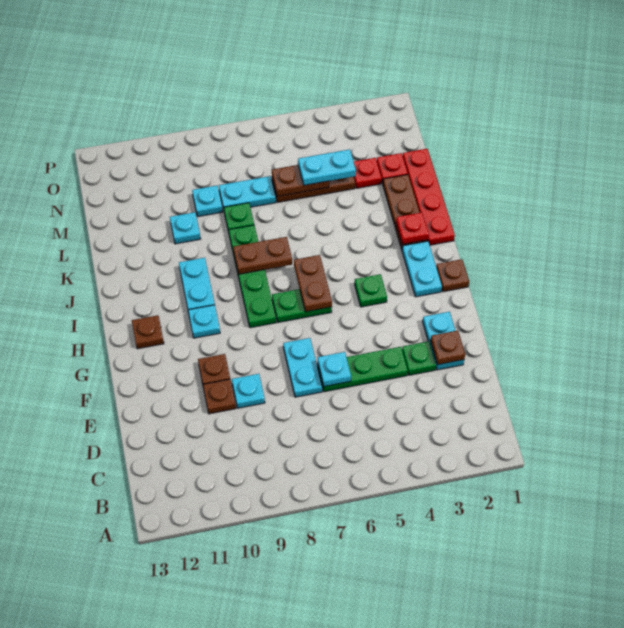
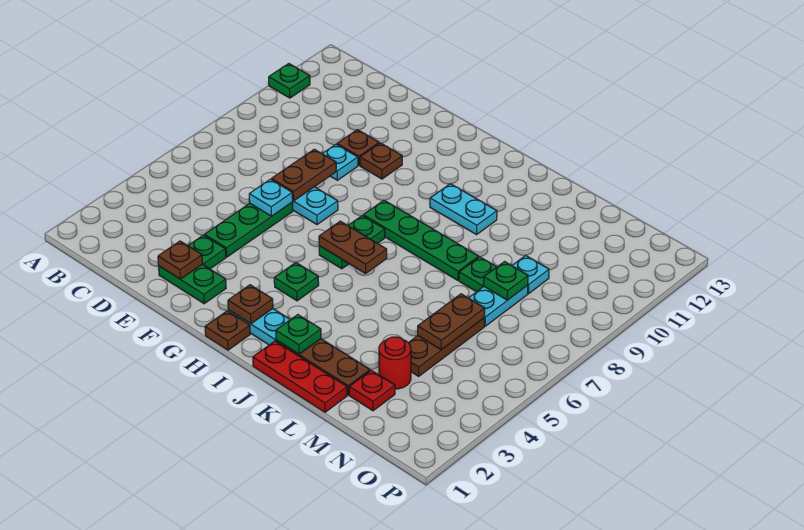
none -> green 1x1 plate [269,64,310,98]
cyan 1x2 plate [423,312,464,370] -> green 1x2 plate [159,264,226,304]
cyan 1x1 plate [188,305,220,338] -> none
brown 1x1 plate [132,315,164,349] -> brown 1x1 plate moved to [228,285,273,324]
red 1x4 plate [403,149,455,245] -> red 1x3 plate [253,341,347,412]
red 1x1 plate [396,212,429,244] -> green 1x1 plate [276,315,321,354]
brown 1x2 plate [233,237,292,274] -> brown 1x2 plate moved to [271,149,336,201]
cyan 1x1 plate [170,212,201,244] -> none
red 1x1 plate [354,158,382,188] -> red 1x1 round brick [379,337,411,389]
cyan 1x2 plate [298,149,356,185] -> none
none -> green 1x1 plate [484,262,528,300]

